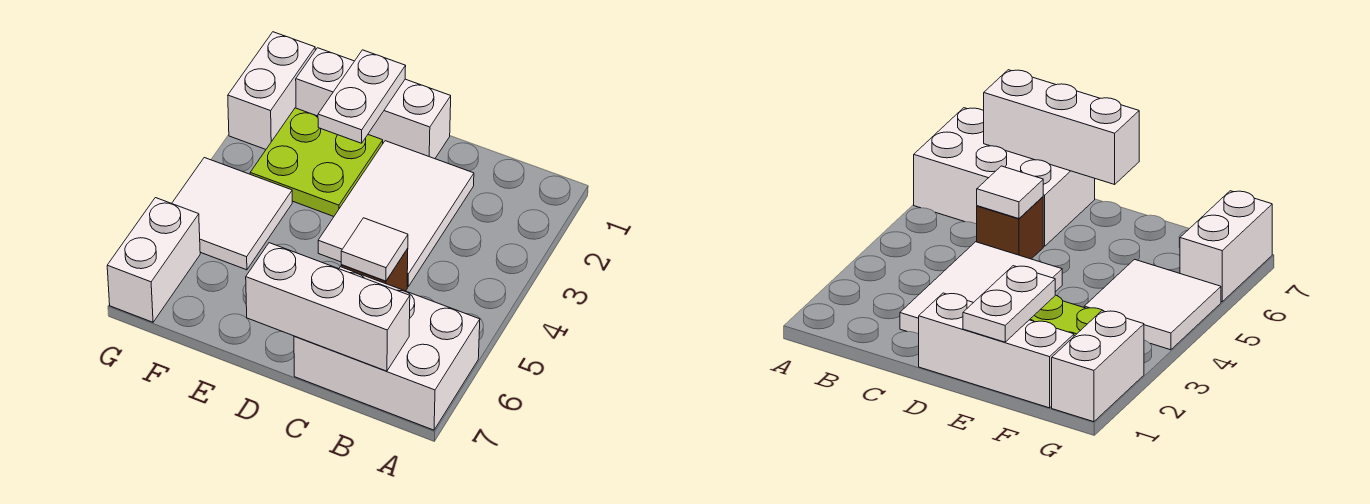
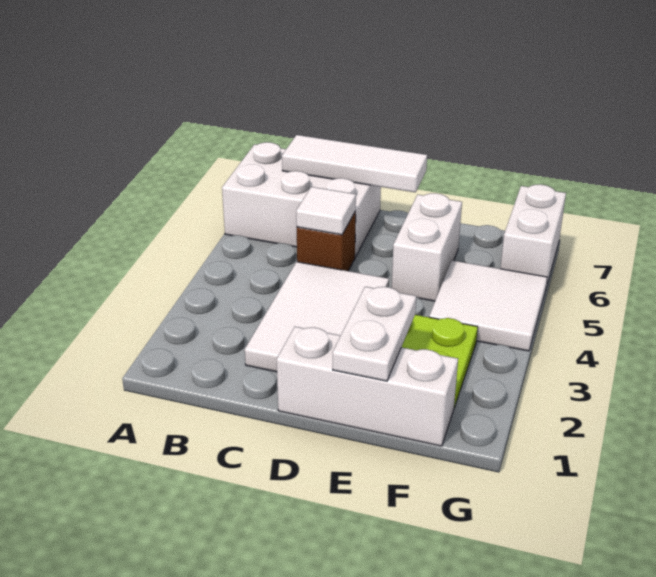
white 1x3 brick [246,243,410,371] -> white 1x3 tile [282,135,427,192]
white 1x2 brick [228,32,315,149] -> white 1x2 brick moved to [392,193,462,301]

